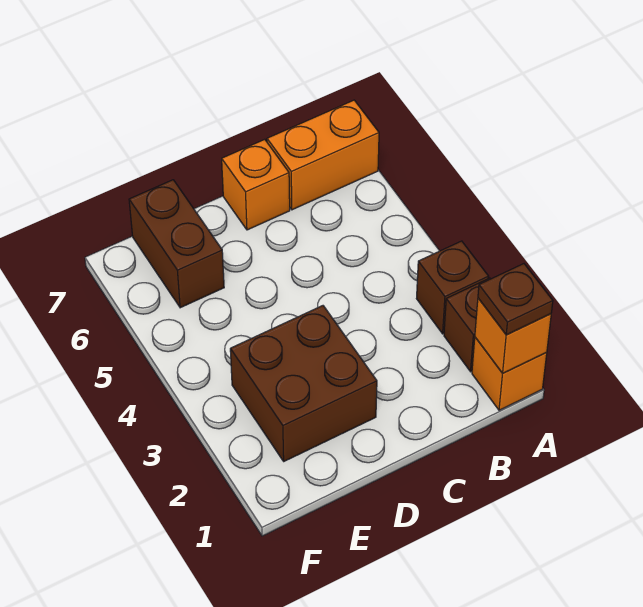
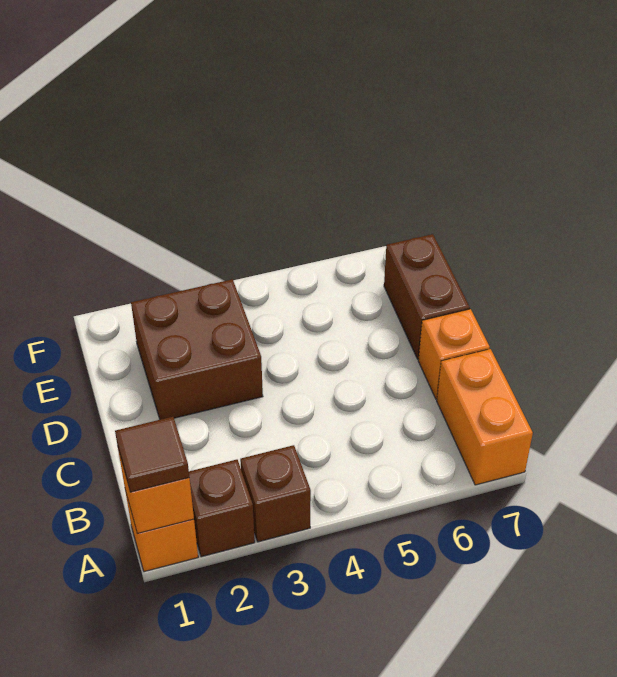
brown 1x1 plate [478,264,553,335] -> brown 1x1 tile [115,417,189,492]
brown 1x2 brick [129,180,224,308] -> brown 1x2 brick turned to [384,234,470,359]

